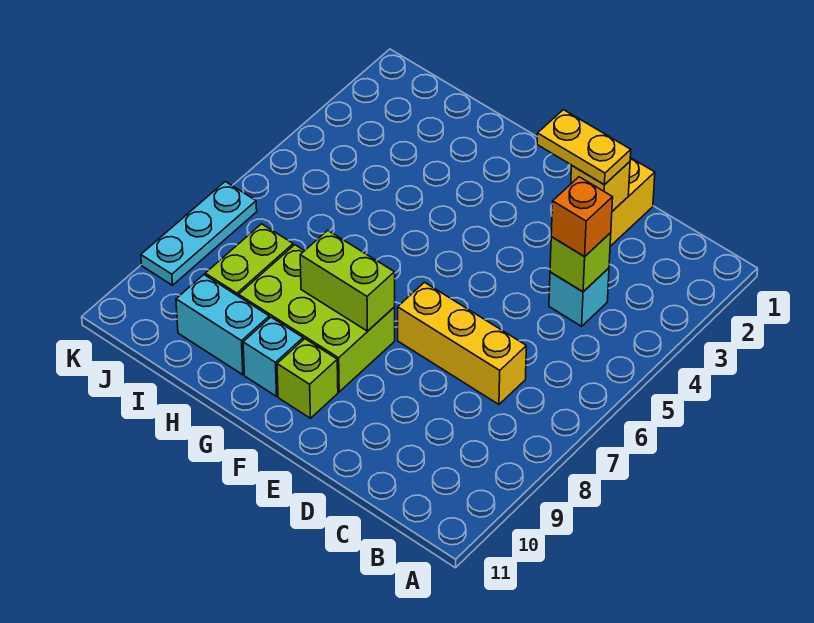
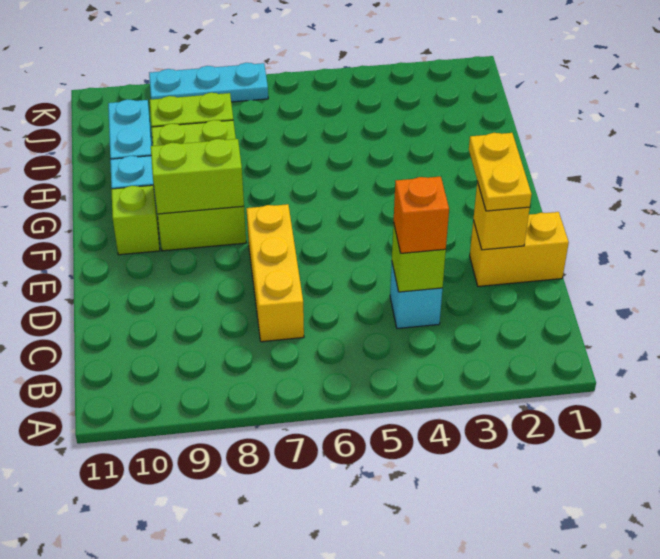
lime 1x2 brick [300,230,395,331] -> lime 1x2 brick turned to [151,139,244,214]

